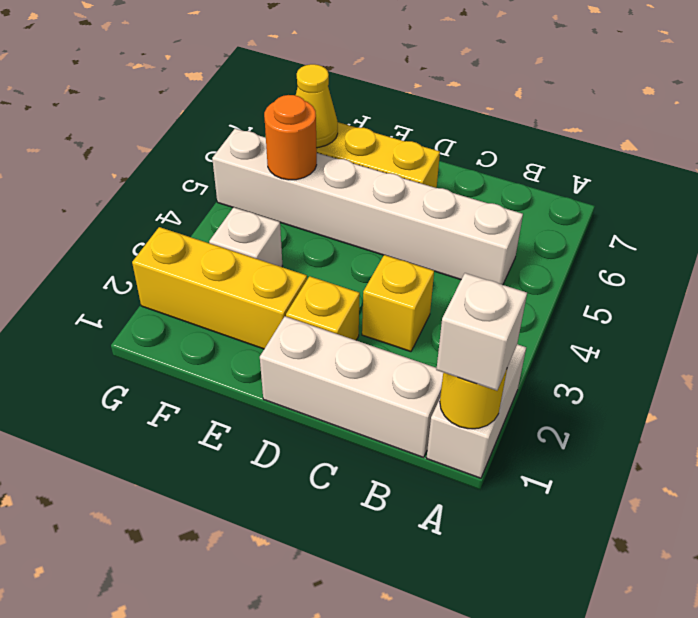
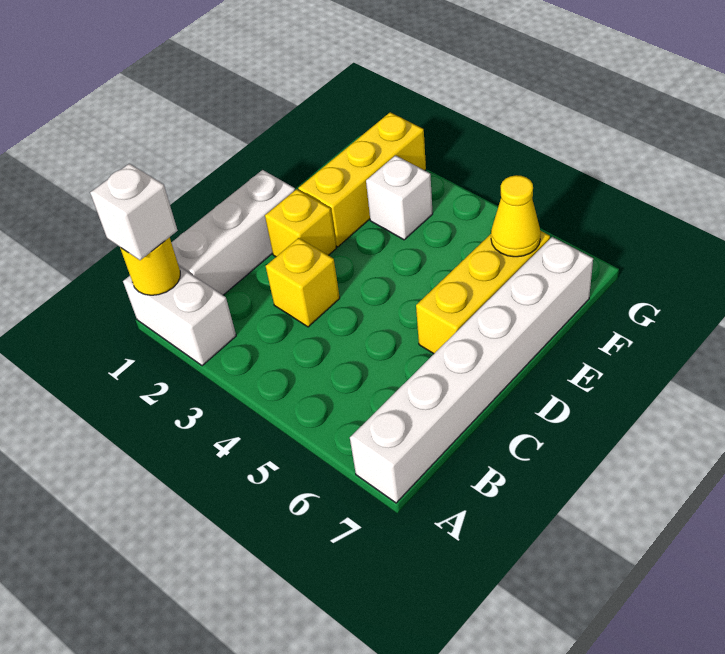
white 1x6 brick [212,129,523,285] -> white 1x6 brick moved to [350,237,593,503]
orange 1x1 round brick [264,95,317,180] -> none

